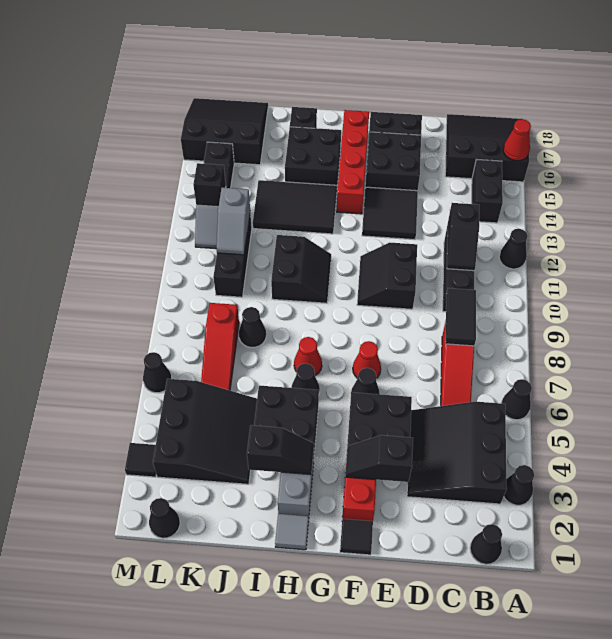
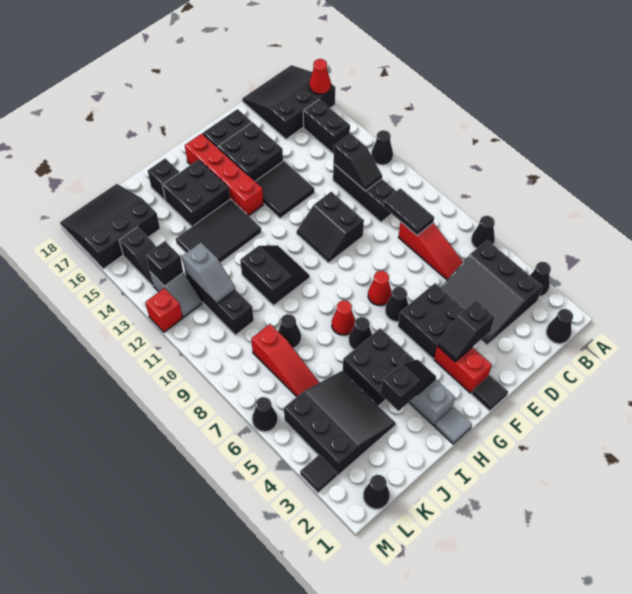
none -> red 1x1 brick [145,288,183,332]

